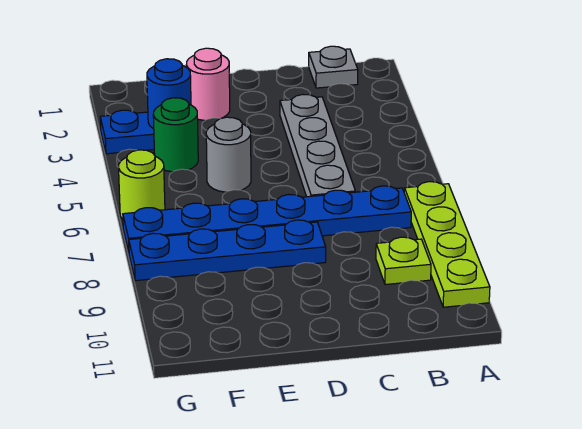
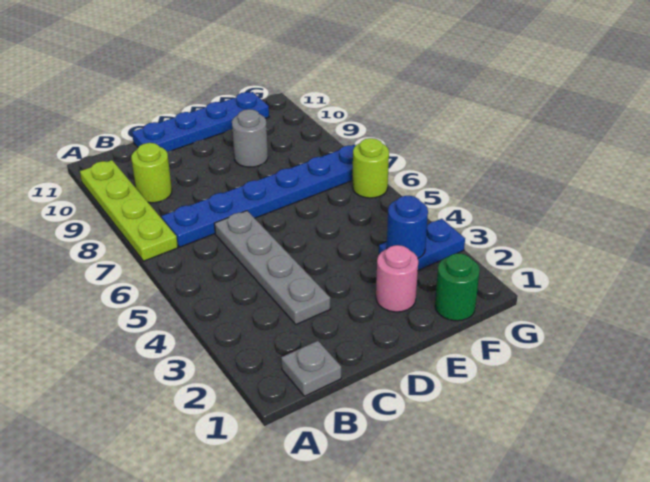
lime 1x1 plate [376,237,431,285] -> lime 1x1 round brick [131,143,172,203]
blue 1x4 plate [129,220,326,281] -> blue 1x4 plate moved to [132,92,269,151]
grey 1x1 round brick [206,117,251,192] -> grey 1x1 round brick moved to [232,109,268,167]
green 1x1 round brick [153,98,198,172] -> green 1x1 round brick moved to [435,253,480,321]

